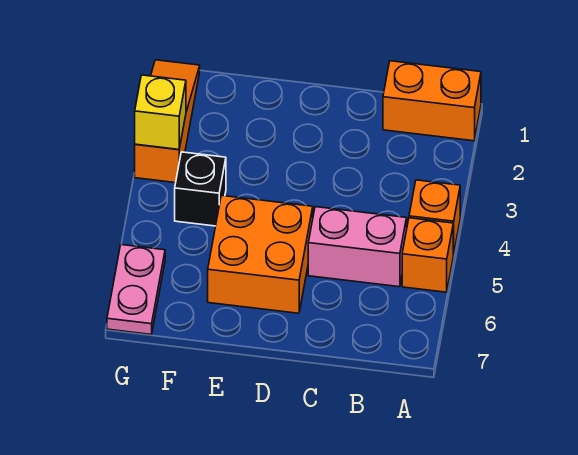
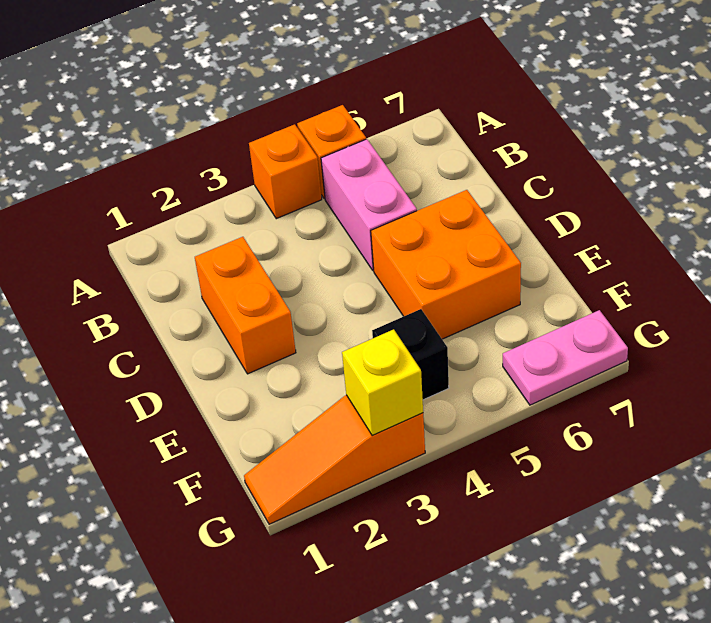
orange 1x2 brick [383,61,481,141] -> orange 1x2 brick moved to [195,237,296,374]

